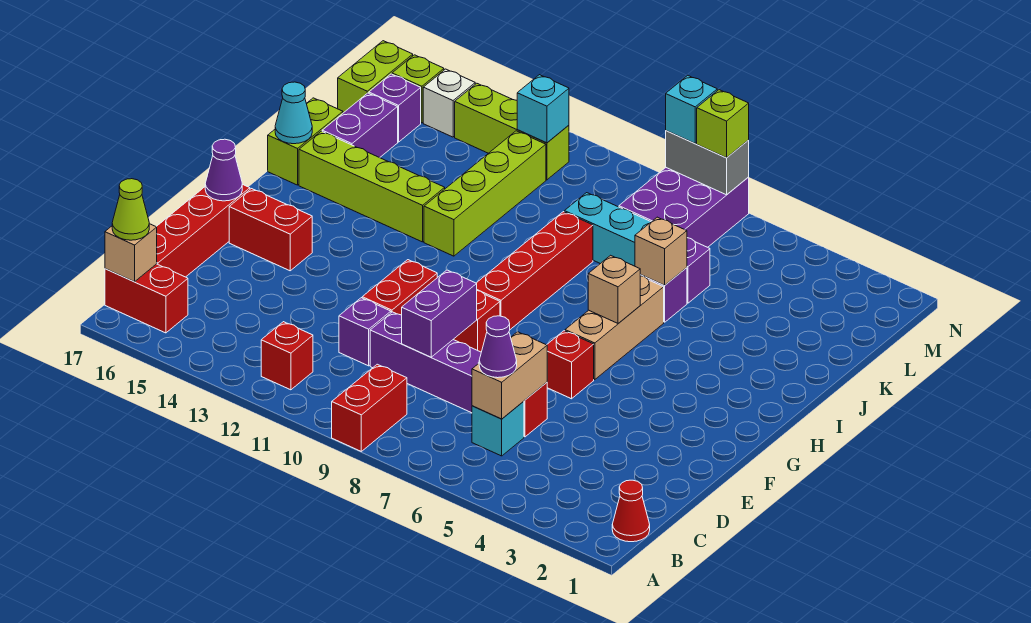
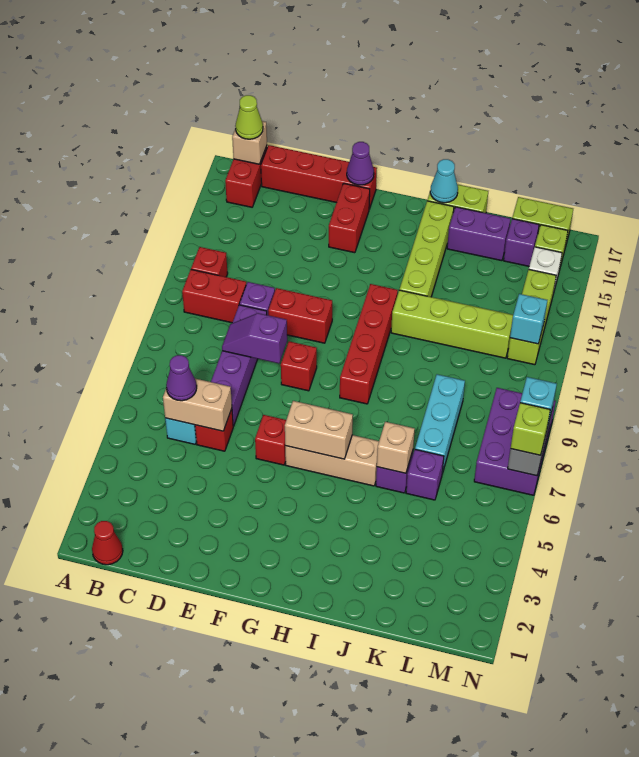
red 1x2 brick [332,364,407,451] -> red 1x2 brick moved to [182,270,246,323]
purple 1x2 brick [402,270,477,357] -> purple 1x2 slope [222,313,287,363]
red 1x4 brick [476,212,593,329] -> red 1x4 brick turned to [340,284,398,404]
tan 1x1 brick [588,255,640,323] -> tan 1x2 brick [285,401,353,459]
purple 2x3 brick [619,168,749,247] -> purple 2x3 brick turned to [474,388,556,495]

